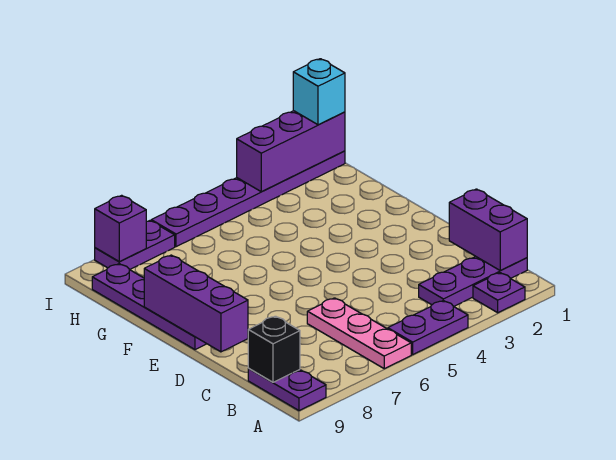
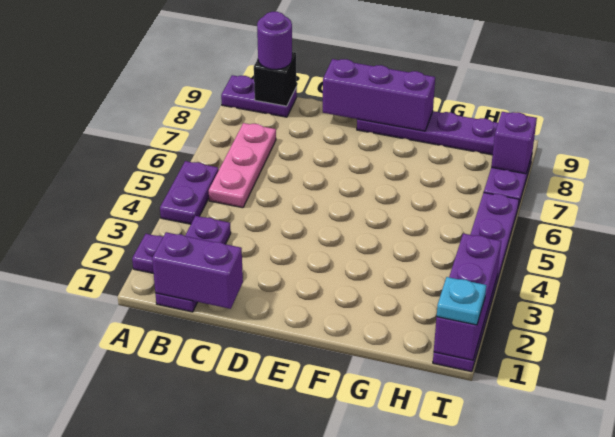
pink 1x3 plate [307,298,411,369] -> pink 1x3 plate turned to [209,123,276,208]
none -> purple 1x1 round brick [257,12,292,69]
cyan 1x1 brick [293,59,345,125] -> cyan 1x1 plate [437,277,486,325]

